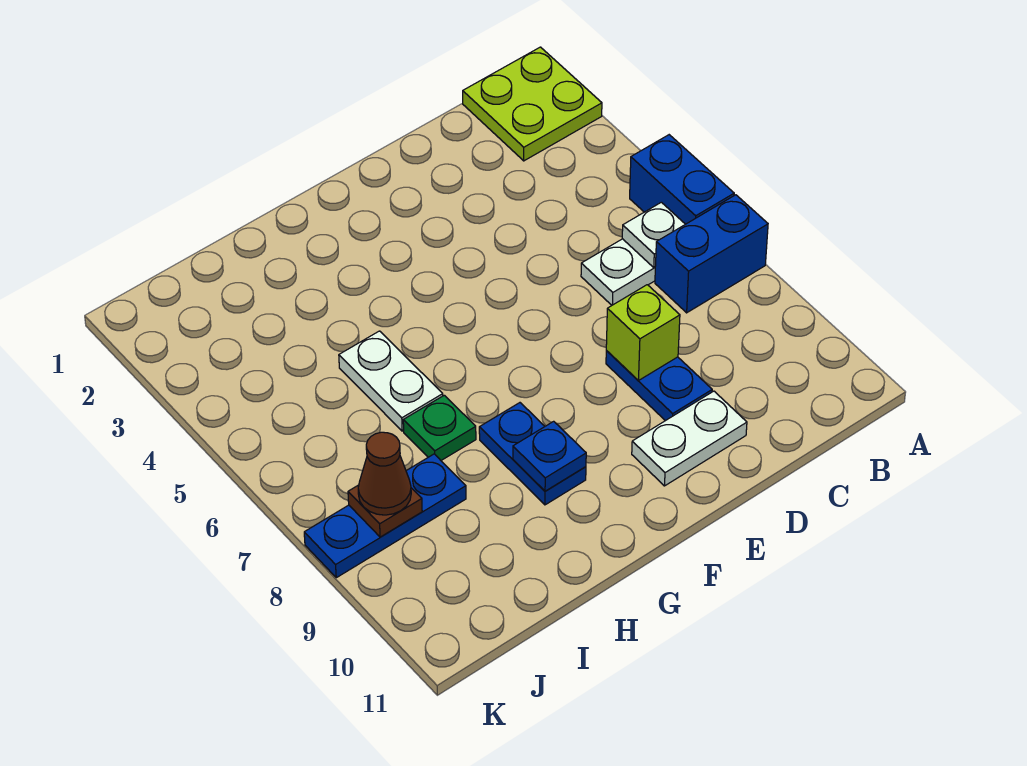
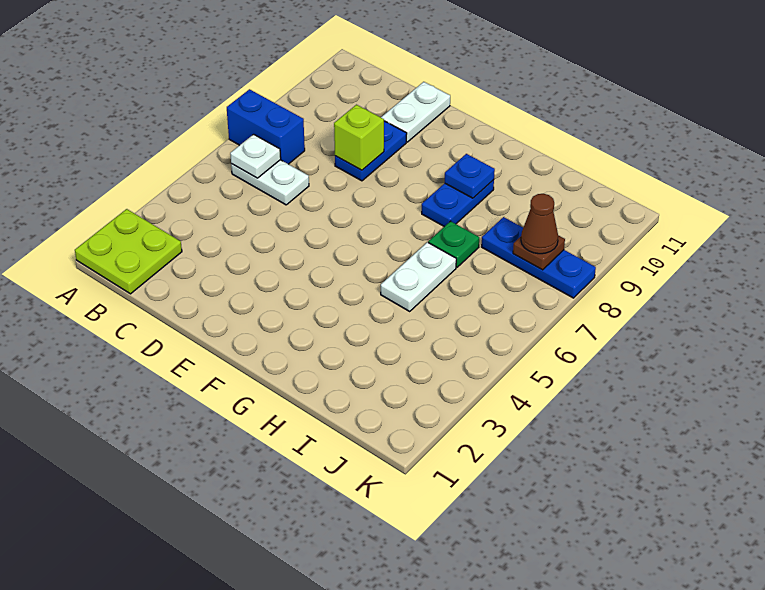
blue 1x2 brick [630,135,734,224] -> none
white 1x2 plate [632,391,747,486] -> white 1x2 plate turned to [381,82,450,142]

